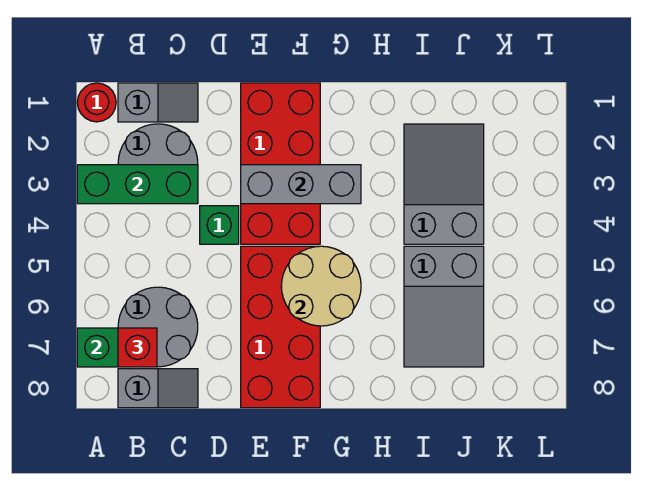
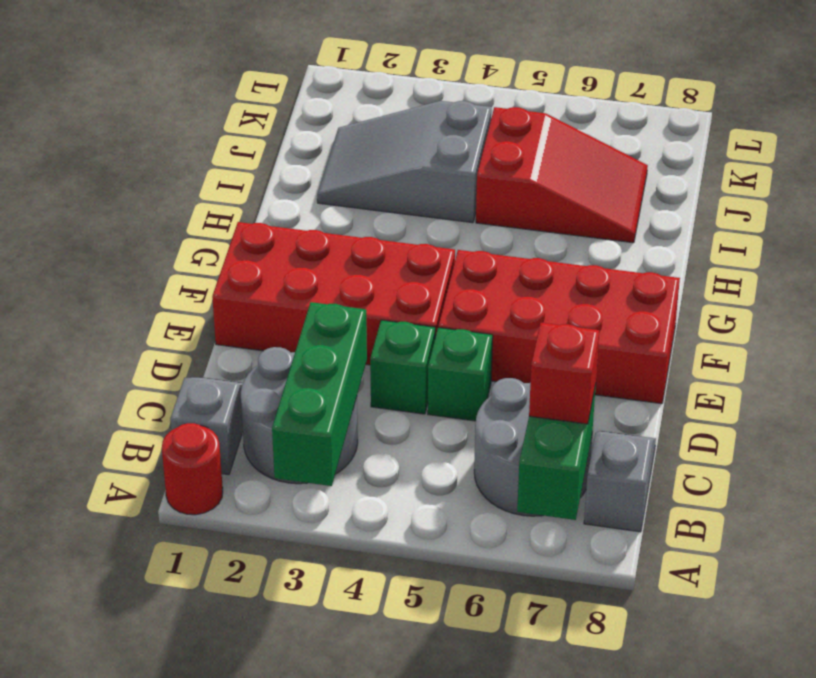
none -> green 1x1 brick [428,328,493,421]
grey 1x3 brick [241,165,361,204] -> none
tan 2x2 round brick [281,246,361,326] -> none
grey 2x3 slope [404,246,484,367] -> red 2x3 slope [476,107,648,243]

